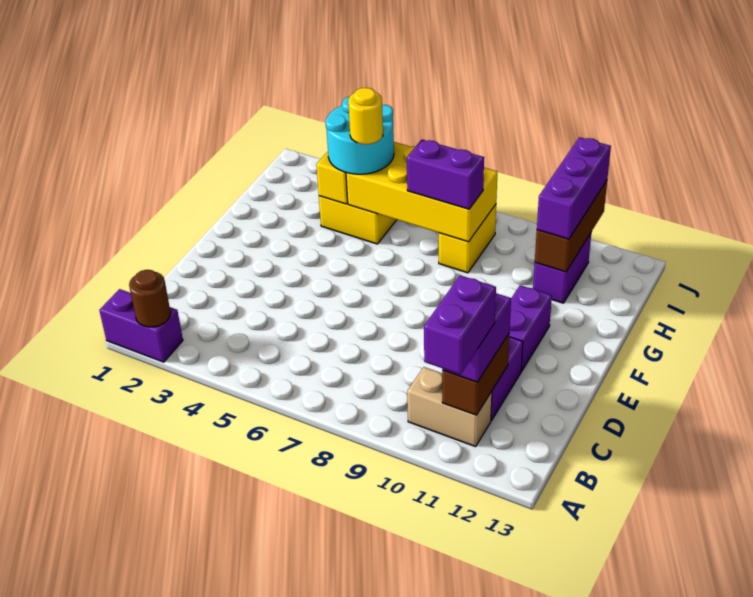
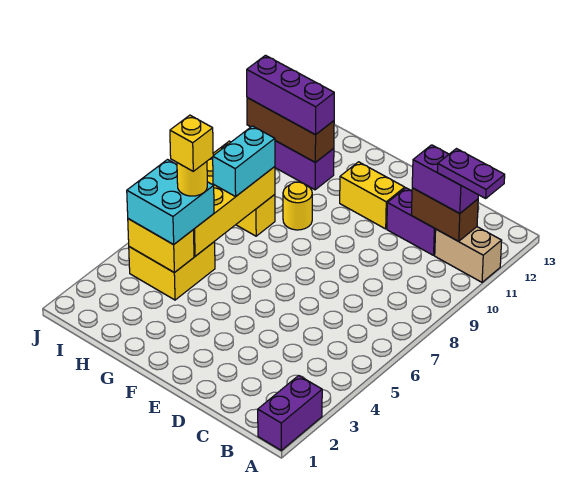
brown 1x1 round brick [129,270,171,327] -> none
purple 1x2 brick [424,275,496,375] -> purple 1x2 plate [437,149,505,198]
tan 1x2 brick [407,367,492,447] -> tan 1x2 brick turned to [435,227,502,282]
purple 1x2 brick [509,285,552,371] -> yellow 1x2 brick [340,162,405,229]
none -> yellow 1x1 round brick [283,182,312,230]
cyan 2x2 round brick [325,97,394,174] -> cyan 2x2 brick [127,160,214,245]
none -> yellow 1x1 brick [170,115,213,171]
purple 1x2 brick [407,140,484,209] -> cyan 1x2 brick [213,126,275,197]

